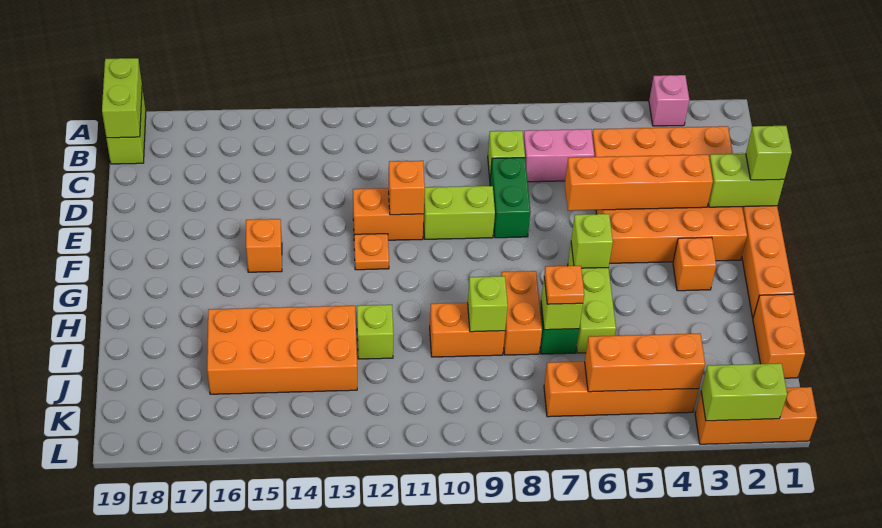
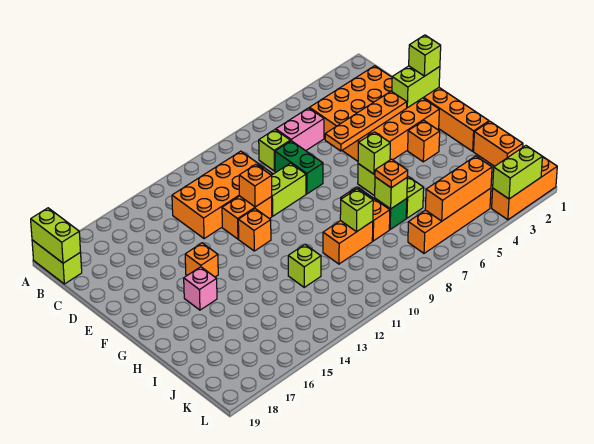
pink 1x1 brick [649,75,689,126] -> pink 1x1 brick moved to [184,267,217,310]
orange 1x4 brick [565,155,713,211] -> orange 1x4 plate [325,91,407,151]
orange 1x1 plate [354,234,389,270] -> orange 1x1 brick [238,209,271,251]
orange 2x4 brick [207,306,357,394] -> orange 2x4 brick moved to [172,151,273,239]

